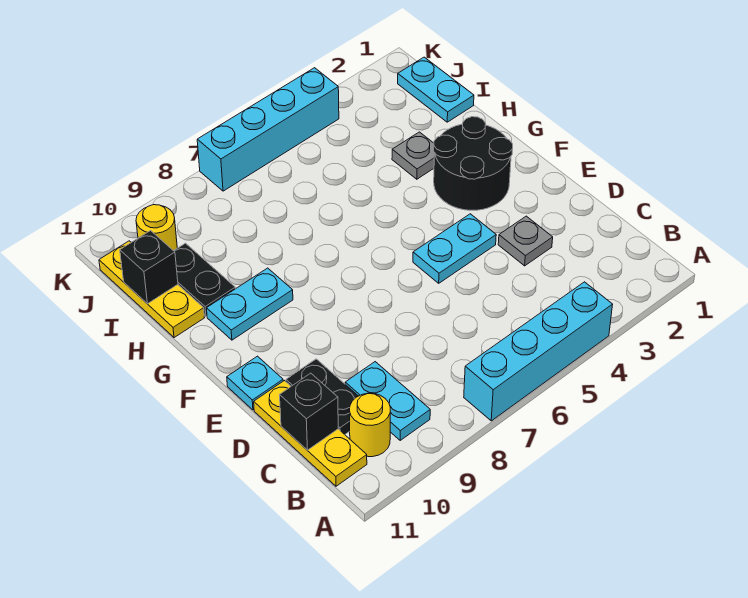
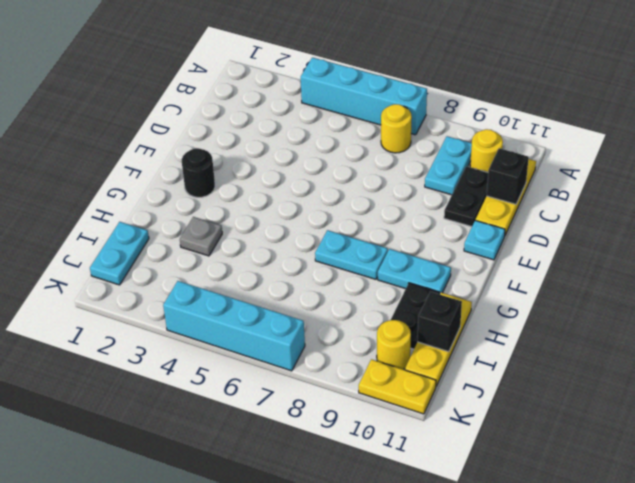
none -> yellow 1x1 round brick [381,104,412,153]
grey 1x1 plate [498,216,553,266] -> none
cyan 1x2 plate [413,214,496,283] -> cyan 1x2 plate moved to [315,230,388,279]
black 2x2 round brick [434,117,513,210] -> black 1x1 round brick [182,148,215,197]
none -> yellow 1x2 plate [359,359,436,414]

